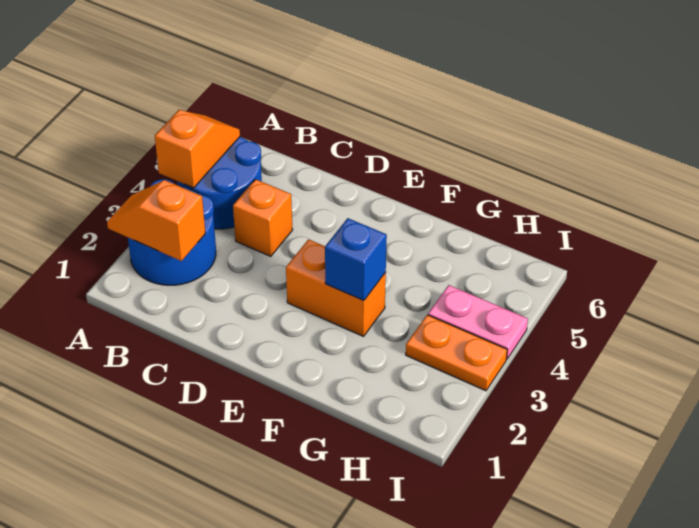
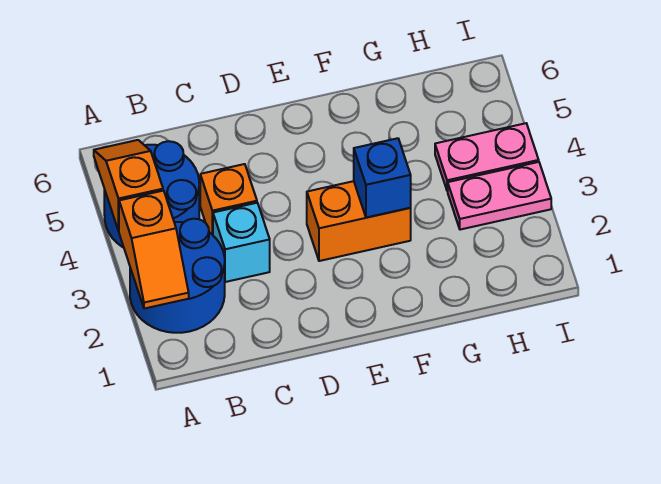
orange 1x2 slope [107,180,205,261] -> orange 1x2 slope turned to [119,191,189,309]
none -> cyan 1x1 brick [213,203,270,282]
orange 1x2 plate [406,315,507,391] -> pink 1x2 plate [448,162,551,230]

